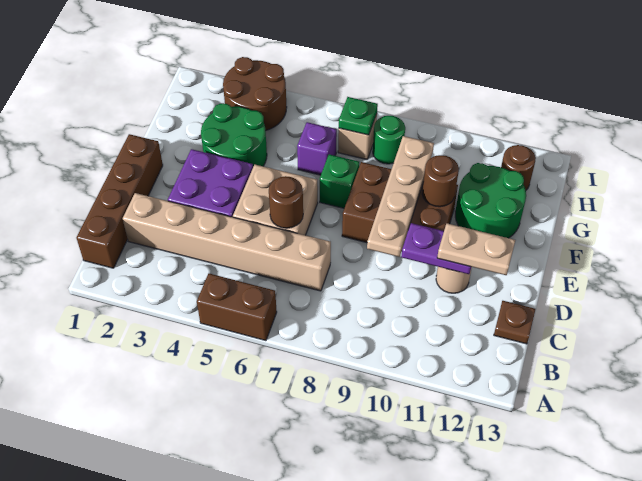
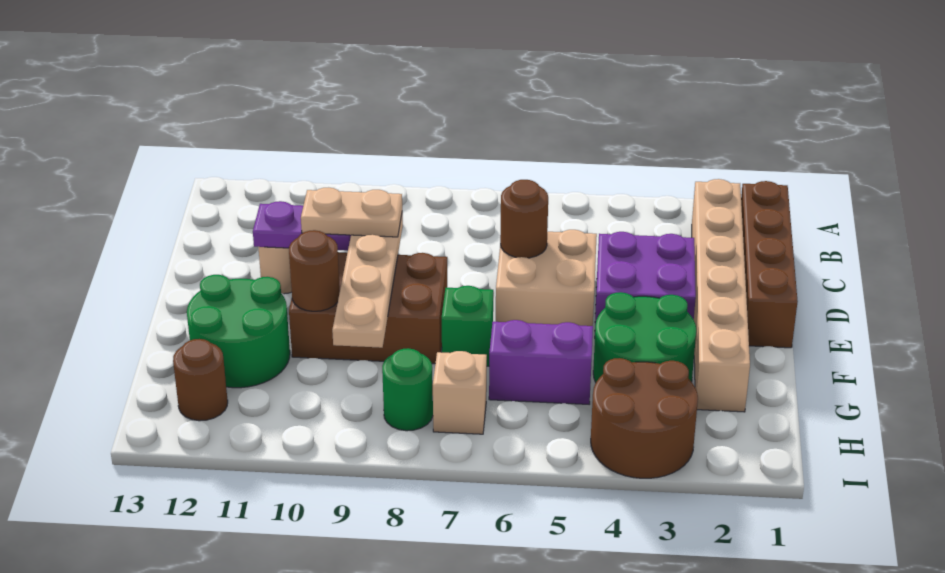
brown 1x2 brick [197,274,277,341] -> none
tan 1x6 brick [123,193,331,291] -> tan 1x6 brick turned to [692,179,750,412]
brown 1x1 plate [494,301,536,344] -> none
tan 1x2 plate [437,223,515,275] -> tan 1x2 plate moved to [301,188,402,237]
purple 1x1 brick [297,122,337,175] -> purple 1x2 brick [489,320,593,404]
green 1x1 plate [339,97,378,135] -> none

